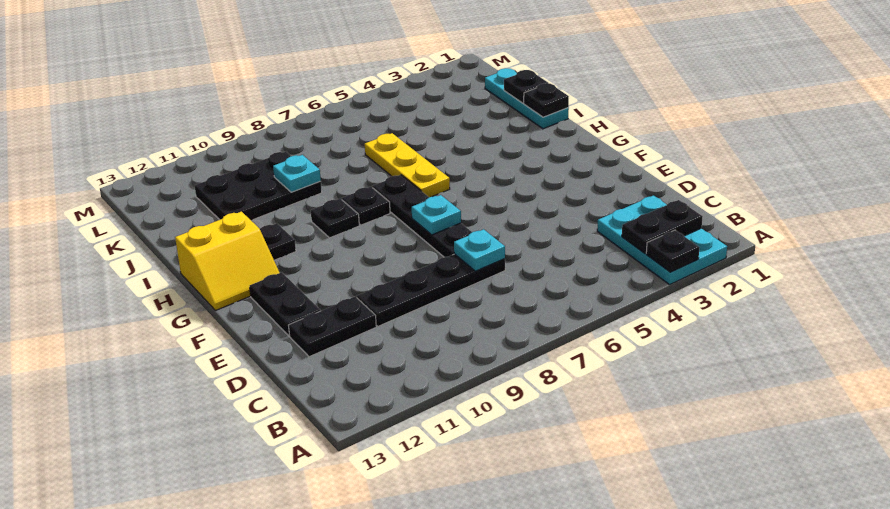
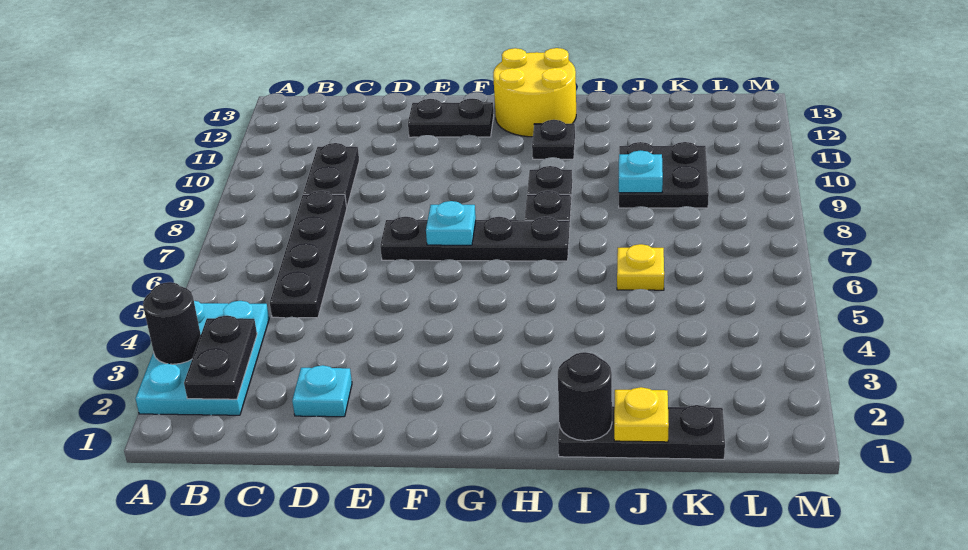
cyan 2x3 plate [597,196,727,285] -> cyan 2x3 plate turned to [135,301,269,415]
black 1x1 plate [646,230,699,272] -> black 1x1 round brick [143,282,201,364]
black 1x4 plate [357,254,505,326] -> black 1x4 plate moved to [270,191,347,318]
cyan 1x1 plate [454,229,505,271] -> cyan 1x1 plate moved to [292,365,352,417]
black 1x2 plate [289,296,376,357] -> black 1x2 plate moved to [303,143,359,207]
yellow 2x2 slope [175,212,280,311] -> yellow 2x2 round brick [493,48,576,137]
yellow 1x3 plate [365,133,450,197] -> yellow 1x1 plate [617,244,664,290]
cyan 1x3 plate [485,68,569,129] -> black 1x3 plate [558,405,725,459]
black 1x1 plate [524,83,569,117] -> black 1x1 round brick [558,352,612,441]
black 1x1 plate [504,70,548,103] -> yellow 1x1 plate [614,387,669,442]
black 2x3 plate [195,152,322,220] -> black 2x2 plate [619,142,709,208]

